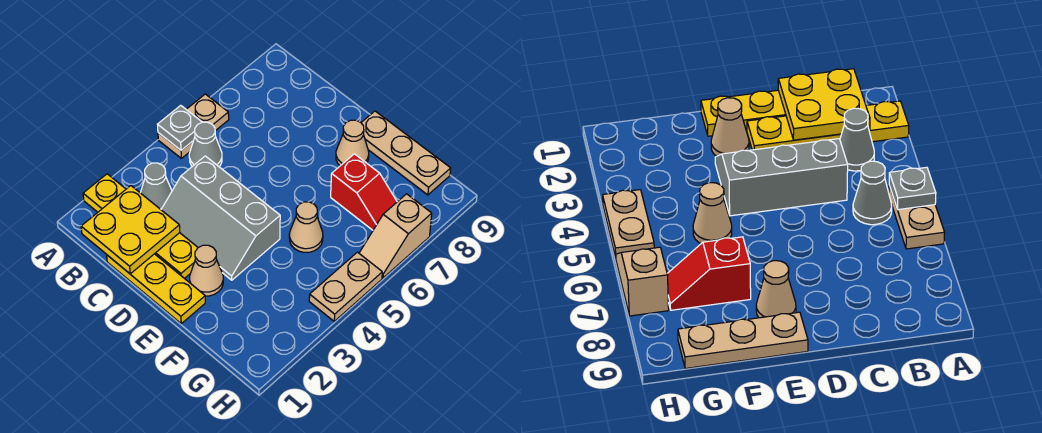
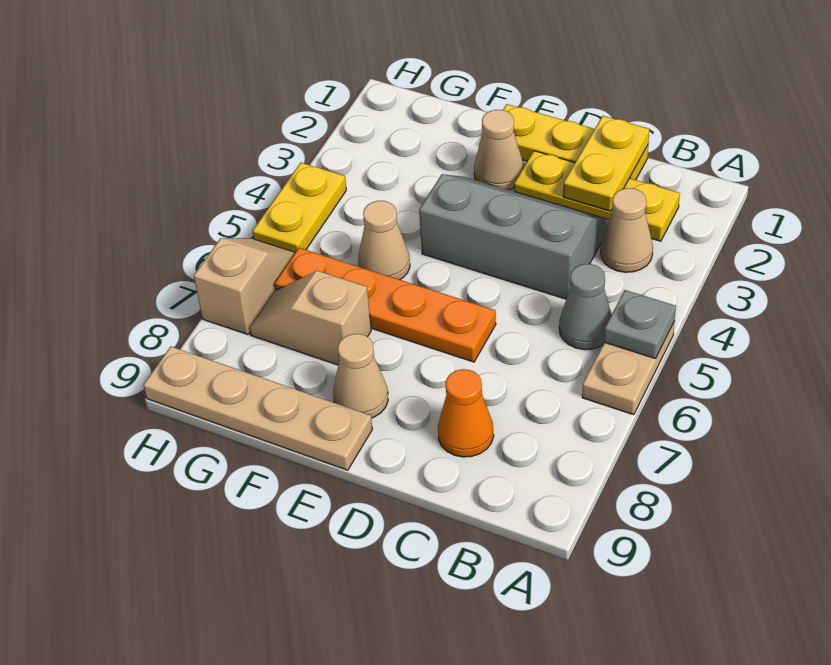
yellow 1x4 plate [83,174,198,279] -> yellow 1x3 plate [514,151,680,241]
yellow 2x2 plate [81,186,180,274] -> yellow 1x2 plate [563,116,649,211]
grey 1x1 cone [141,163,172,209] -> tan 1x1 cone [601,188,653,272]
none -> orange 1x1 cone [438,369,494,457]
none -> orange 1x4 plate [275,248,496,362]
tan 1x3 plate [361,111,451,195] -> tan 1x4 plate [143,347,372,470]
red 1x2 slope [331,154,397,230] -> tan 1x2 slope [250,271,371,365]
tan 1x2 plate [309,252,382,321] -> yellow 1x2 plate [253,163,346,252]

